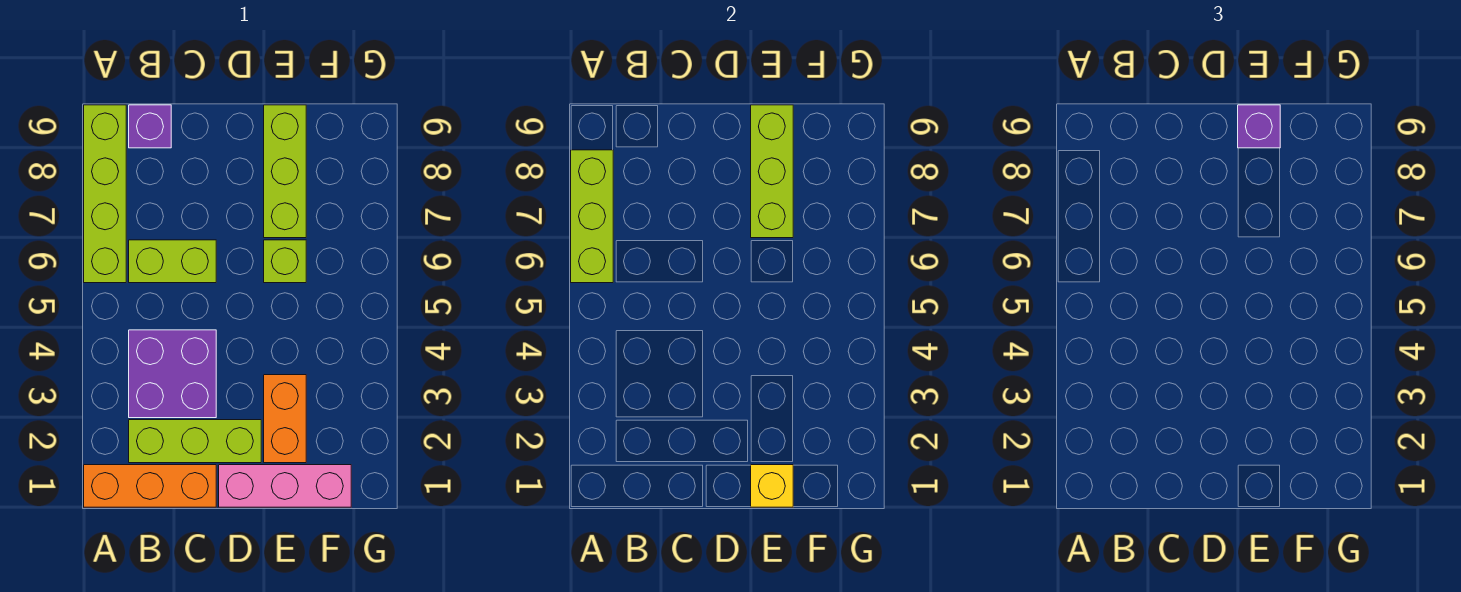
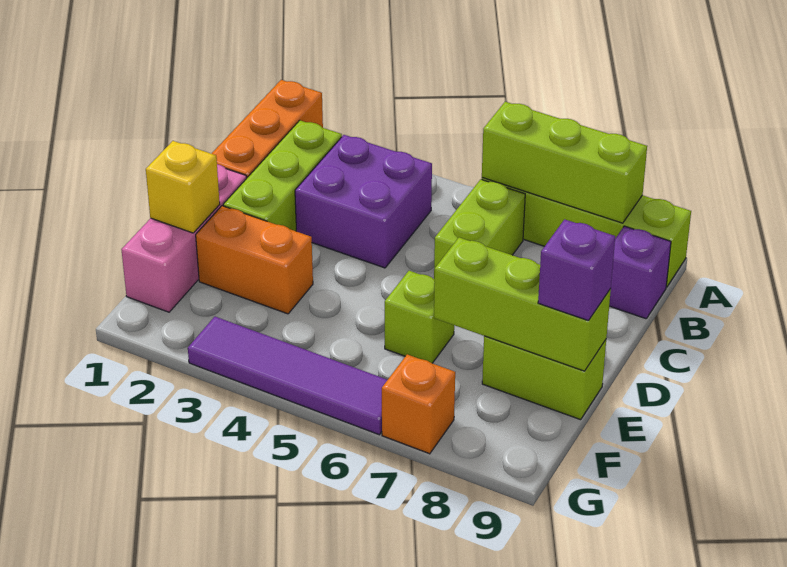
lime 1x3 brick [264,105,306,238] -> lime 1x2 brick [482,336,606,420]
none -> purple 1x4 tile [188,317,387,435]
none -> orange 1x1 brick [382,354,455,454]

